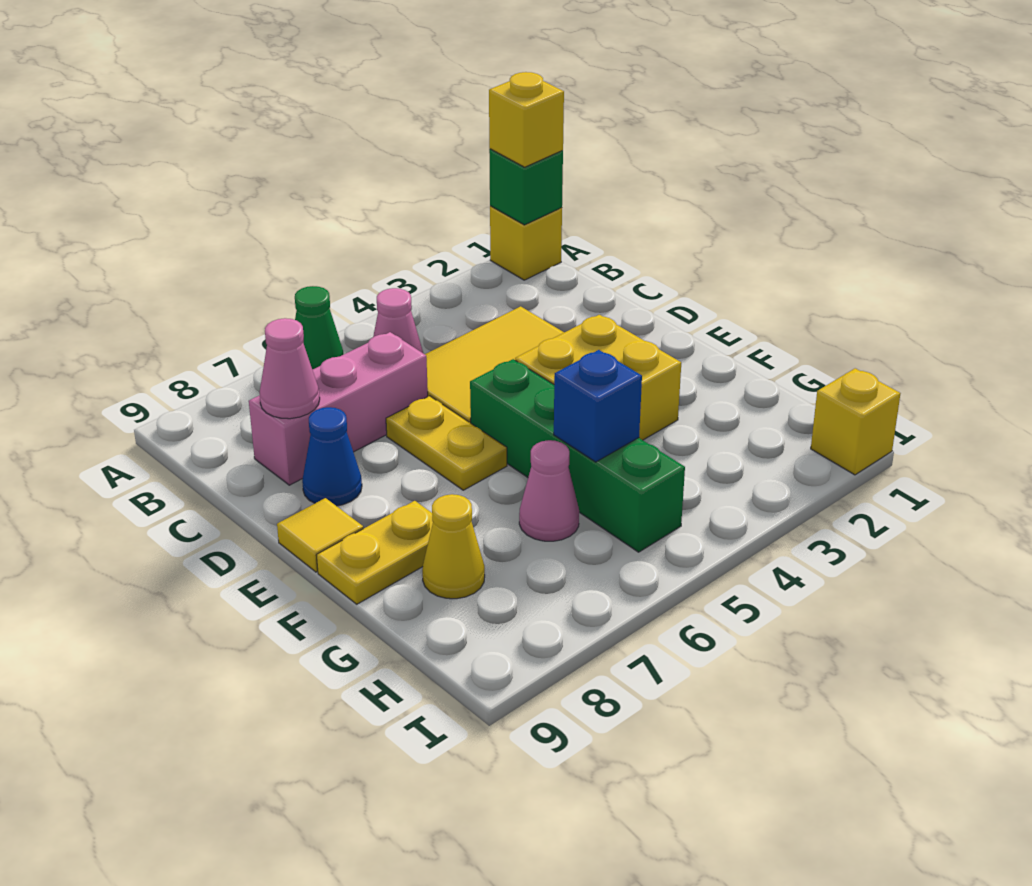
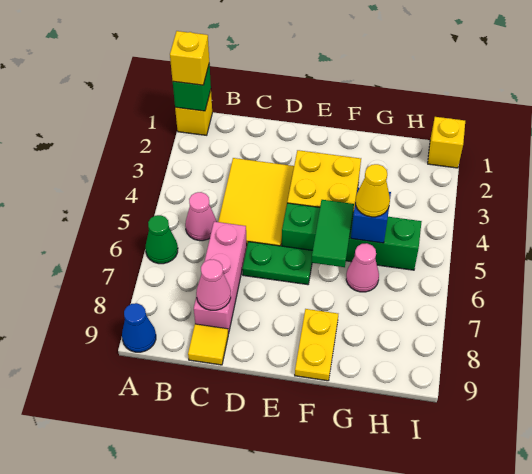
yellow 1x2 plate [386,396,507,490] -> green 1x2 plate [242,242,313,285]
blue 1x1 cone [302,407,362,506] -> blue 1x1 cone moved to [122,303,156,352]
yellow 1x1 tile [277,498,363,572] -> yellow 1x1 tile moved to [188,324,228,365]
none -> green 1x2 tile [311,200,354,267]
yellow 1x1 cone [422,494,485,599] -> yellow 1x1 cone moved to [356,164,390,217]

